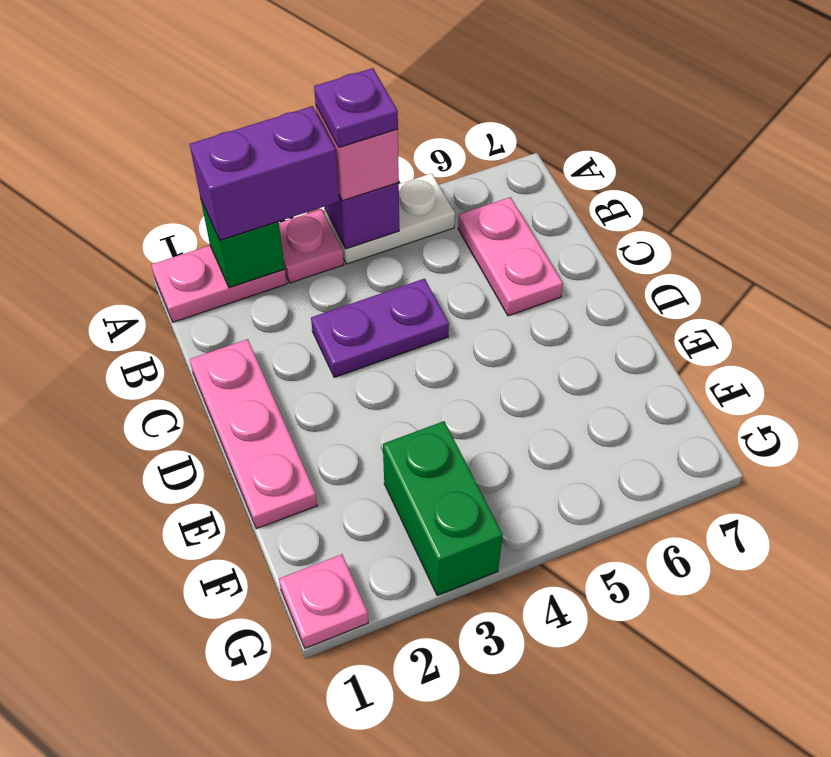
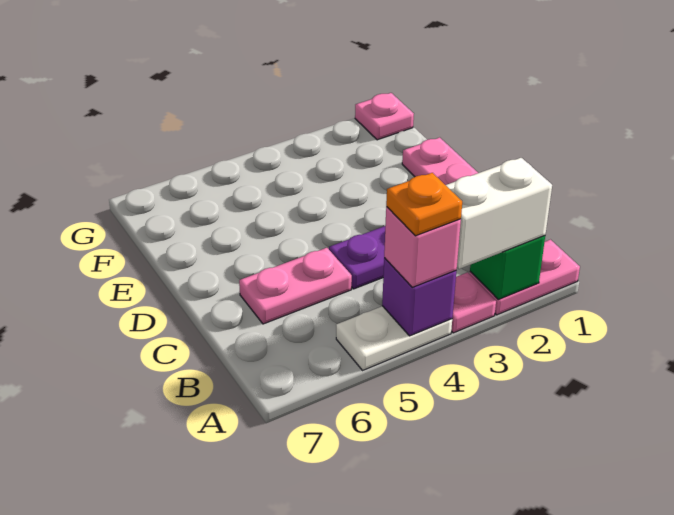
purple 1x2 brick [190,106,339,240] -> white 1x2 brick [446,158,552,269]
purple 1x1 plate [314,68,398,147] -> orange 1x1 plate [386,173,462,236]
pink 1x2 plate [458,197,563,316] -> pink 1x2 plate turned to [239,248,352,324]
green 1x2 brick [383,421,503,596] -> none

